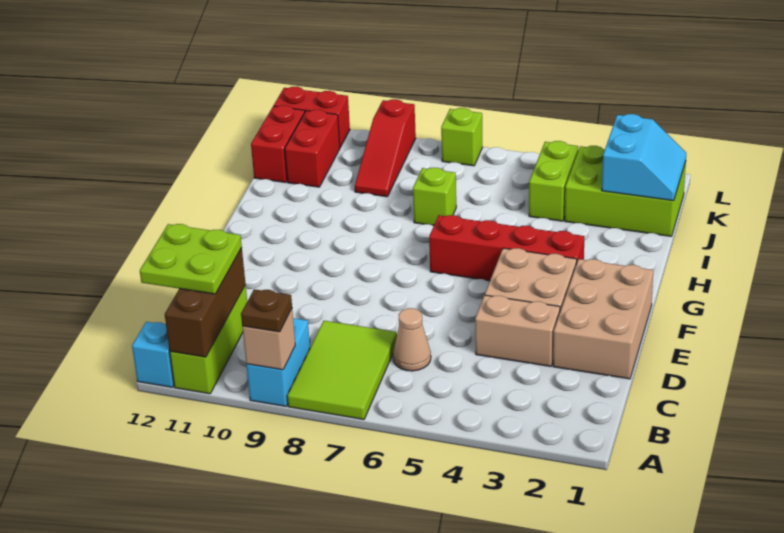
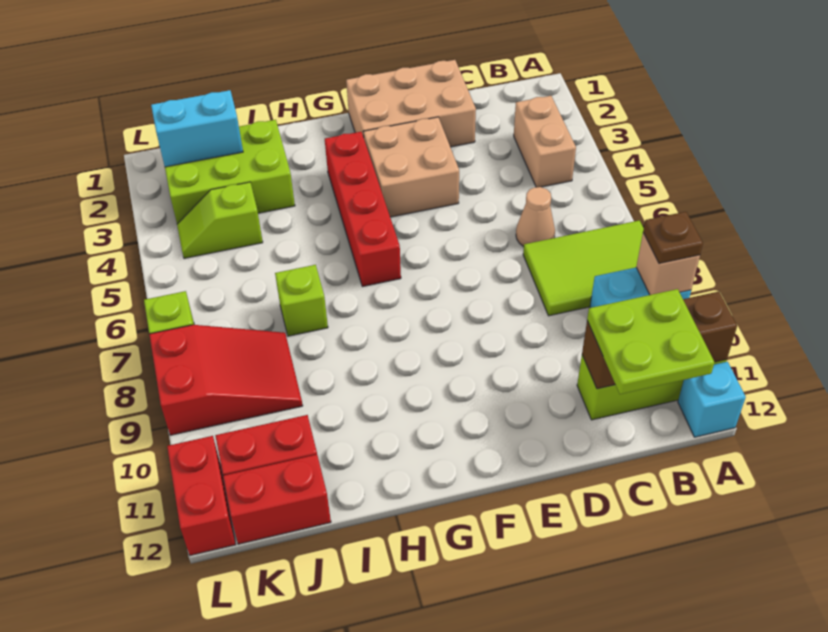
tan 1x2 brick [475,295,560,366] -> tan 1x2 brick moved to [514,96,576,187]
lime 2x3 brick [565,146,686,236] -> lime 2x3 brick turned to [165,120,295,224]
lime 1x2 brick [529,141,578,221] -> lime 1x2 slope [177,182,263,258]
red 1x3 slope [355,99,416,197] -> red 2x3 slope [149,325,303,435]

